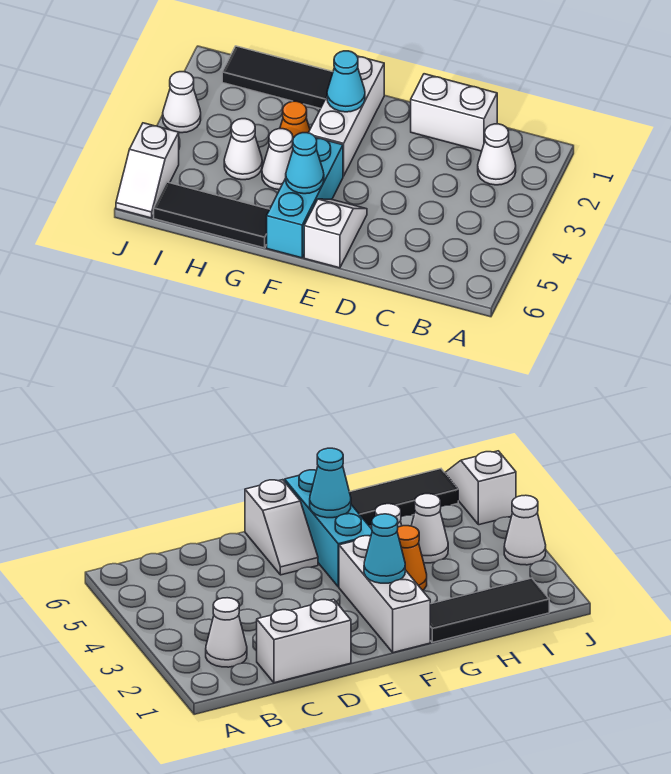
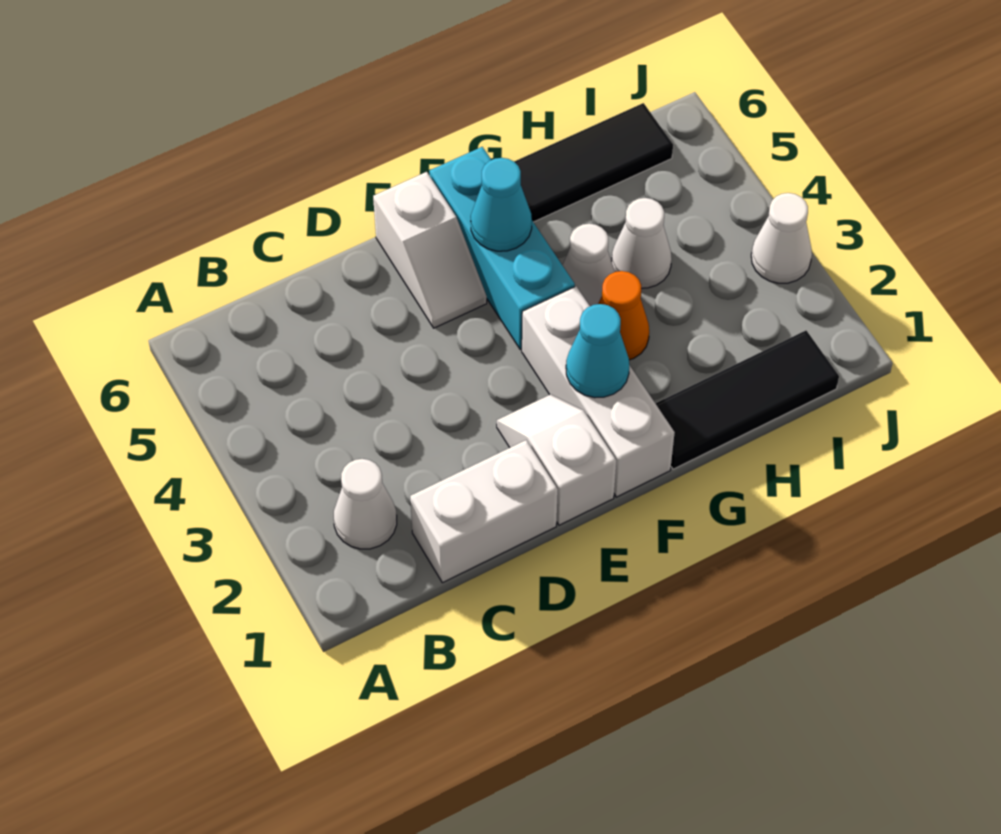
white 1x2 slope [116,123,179,218] -> white 1x2 slope moved to [497,394,616,525]

